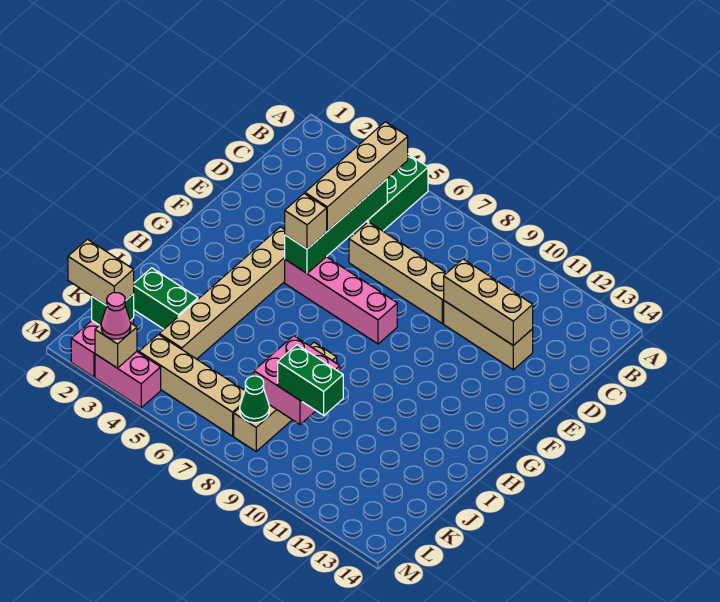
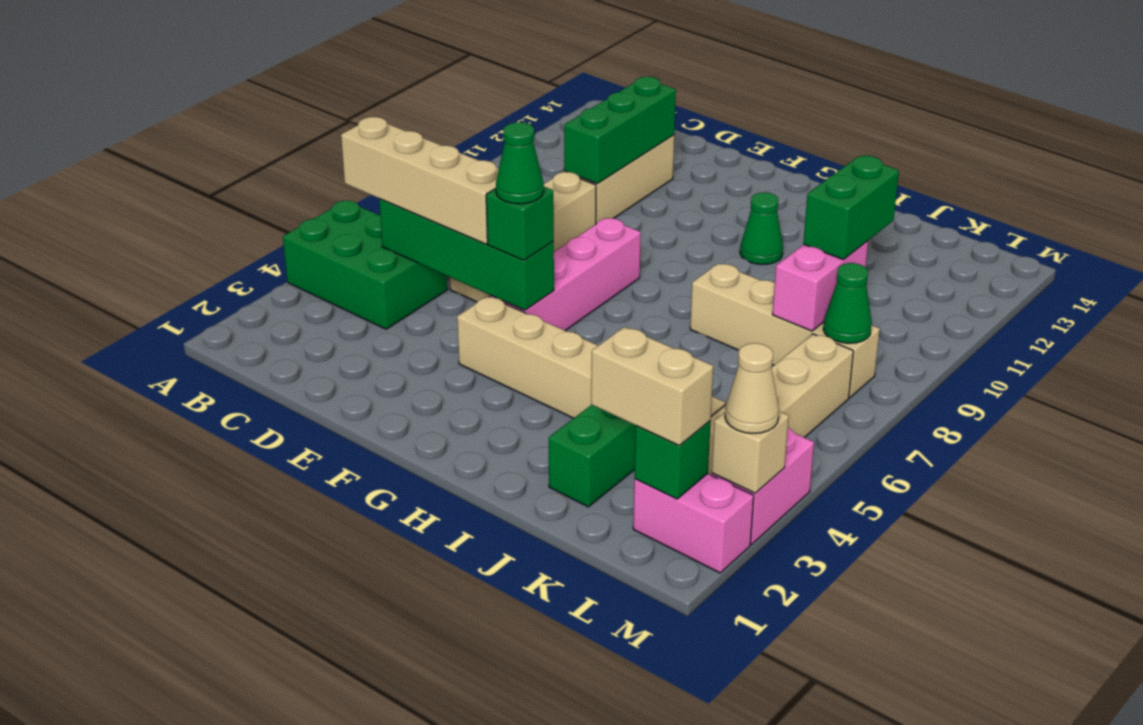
tan 1x3 brick [444,259,533,345] -> green 1x3 brick [564,77,676,183]
tan 1x1 brick [285,194,327,249] -> green 1x1 brick [486,187,554,260]
none -> green 1x1 cone [496,122,544,204]
none -> green 1x1 cone [740,192,783,265]
pink 2x2 brick [254,336,340,425] -> pink 1x2 brick [773,241,868,331]
tan 1x2 brick [68,239,134,306] -> tan 1x2 brick turned to [591,327,713,445]
pink 1x1 cone [101,293,131,339] -> tan 1x1 cone [725,343,779,433]

